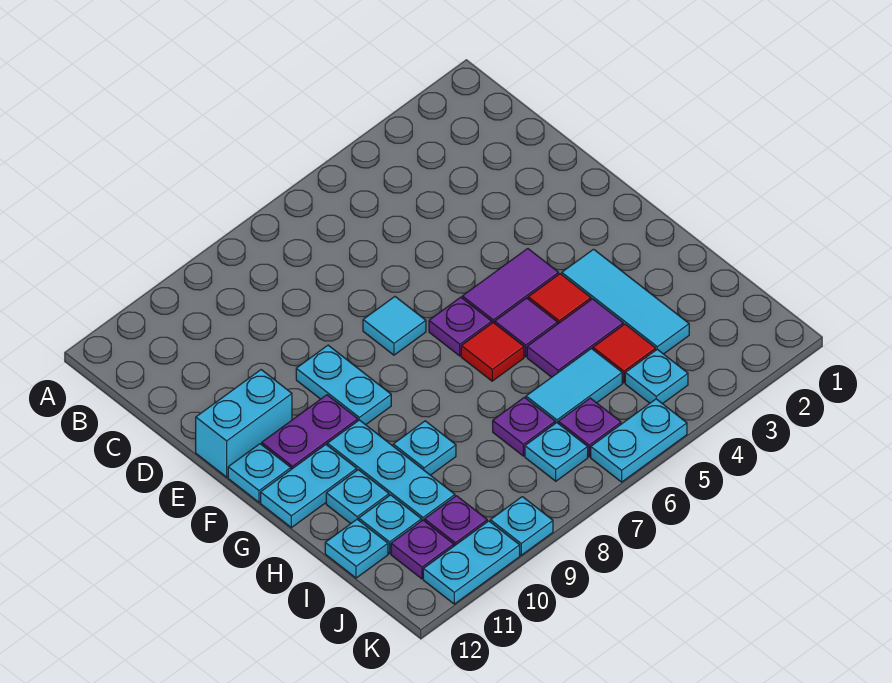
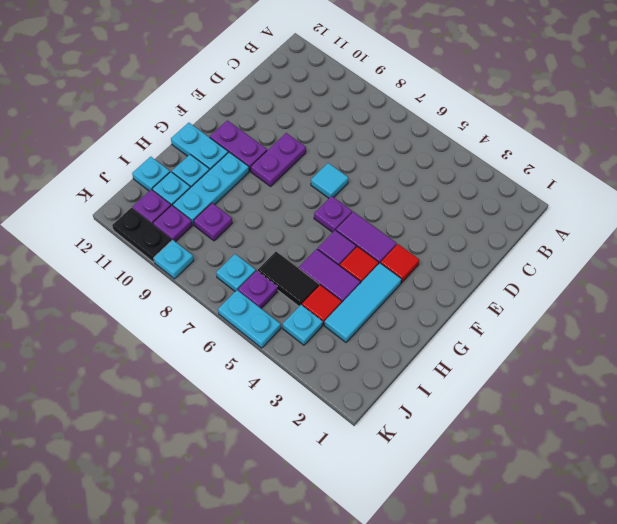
cyan 1x2 plate [296,345,391,425] -> purple 1x2 plate [251,133,306,186]
cyan 1x2 brick [196,370,292,477] -> none
cyan 1x1 plate [228,444,291,502] -> none
red 1x1 tile [461,323,524,381] -> red 1x1 tile moved to [381,244,419,283]
cyan 1x1 plate [393,421,456,475] -> none
cyan 1x2 tile [526,349,622,423] -> black 1x2 tile [258,252,319,306]
purple 1x1 plate [493,397,555,456] -> purple 1x1 plate moved to [194,203,232,241]
cyan 1x2 plate [423,521,520,604] -> black 1x2 plate [112,208,172,262]

